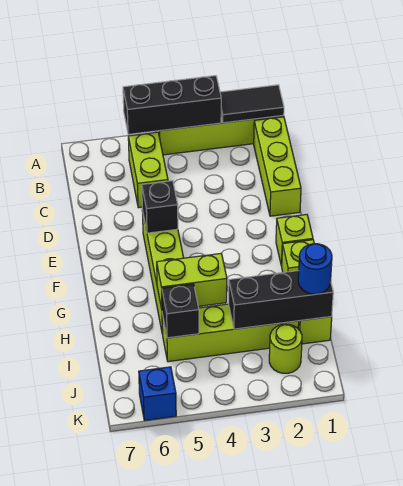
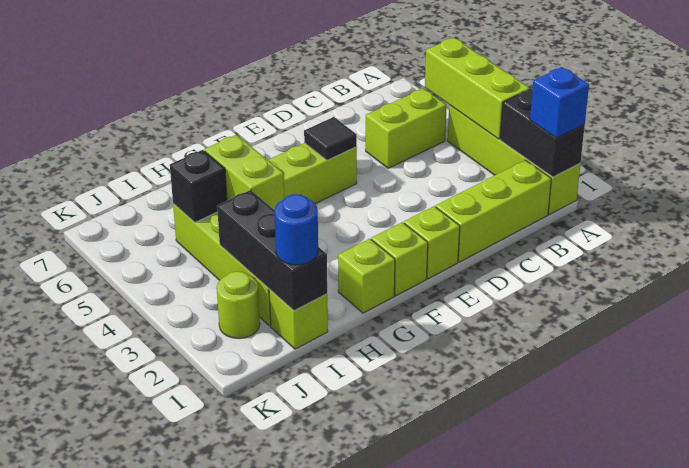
black 1x2 tile [220,85,284,123] -> black 1x2 brick [500,89,585,177]
black 1x3 brick [123,76,221,134] -> lime 1x3 brick [425,38,530,139]
none -> lime 1x1 brick [404,206,460,279]
black 1x1 brick [142,181,178,233] -> black 1x1 tile [304,117,357,160]
blue 1x1 brick [139,367,176,421] -> blue 1x1 brick moved to [530,67,589,138]

